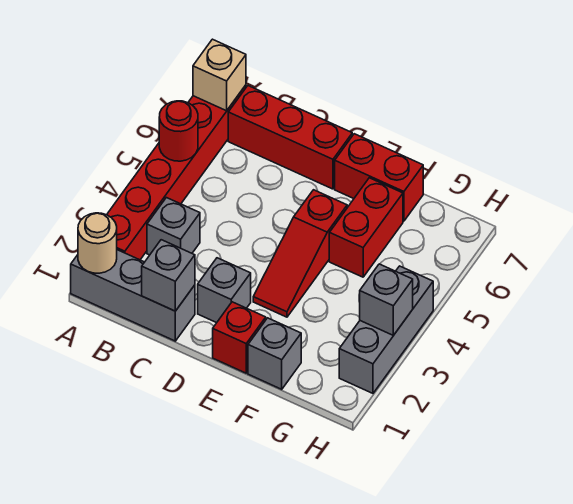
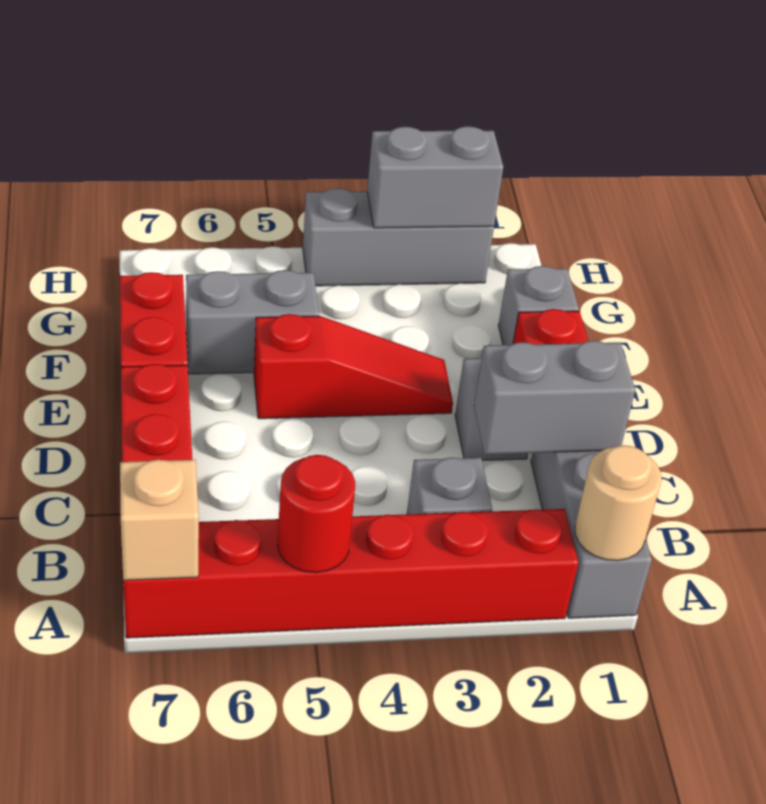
grey 1x1 brick [142,240,195,311] -> grey 1x2 brick [474,341,635,454]
red 1x2 brick [329,178,403,277] -> grey 1x2 brick [186,270,319,374]
grey 1x1 brick [360,264,413,335] -> grey 1x2 brick [367,126,503,228]

